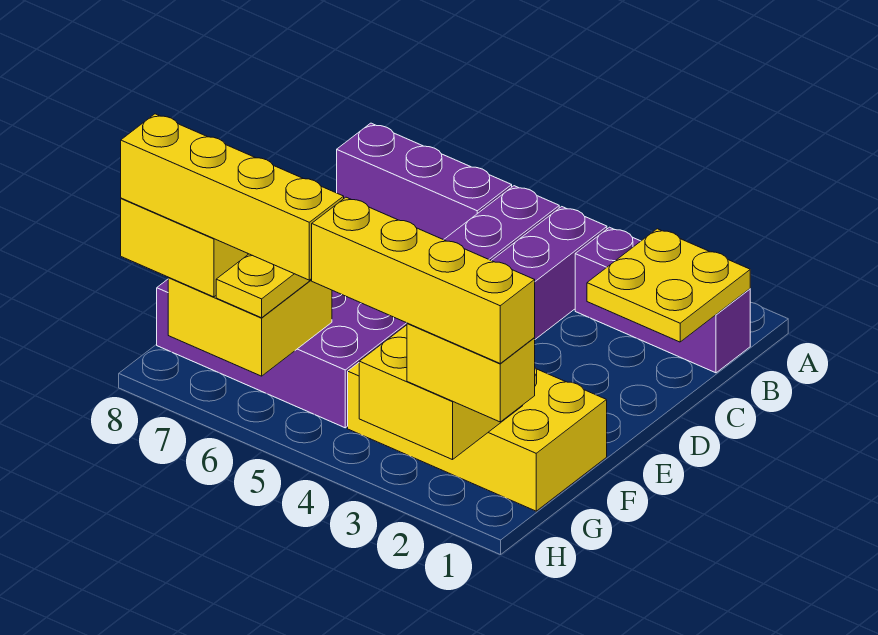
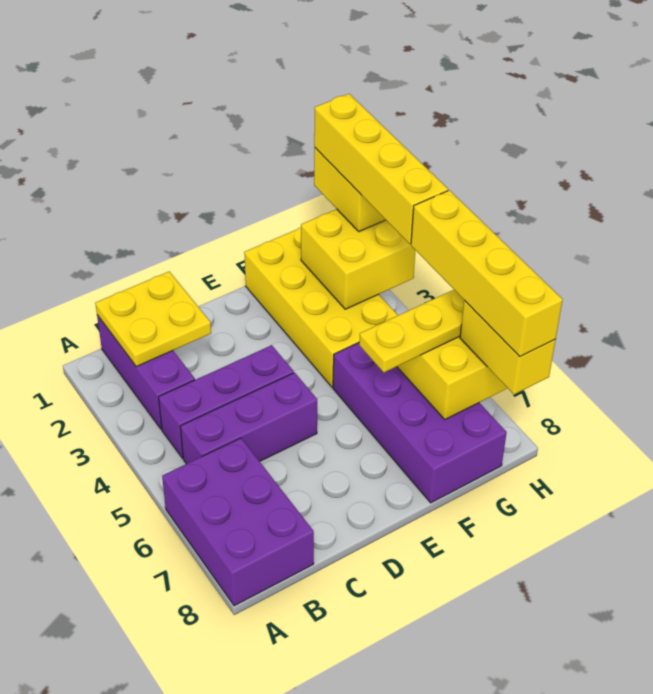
purple 1x3 brick [337,123,512,240] -> purple 2x3 brick [162,438,314,606]

